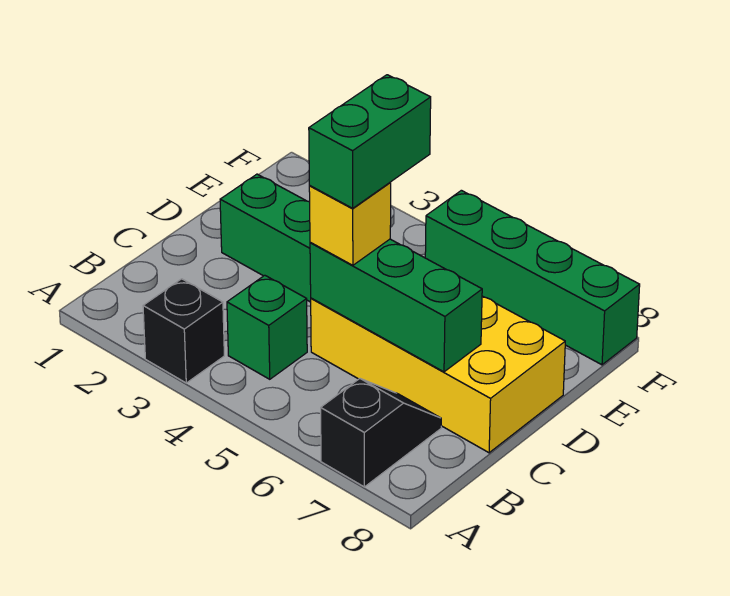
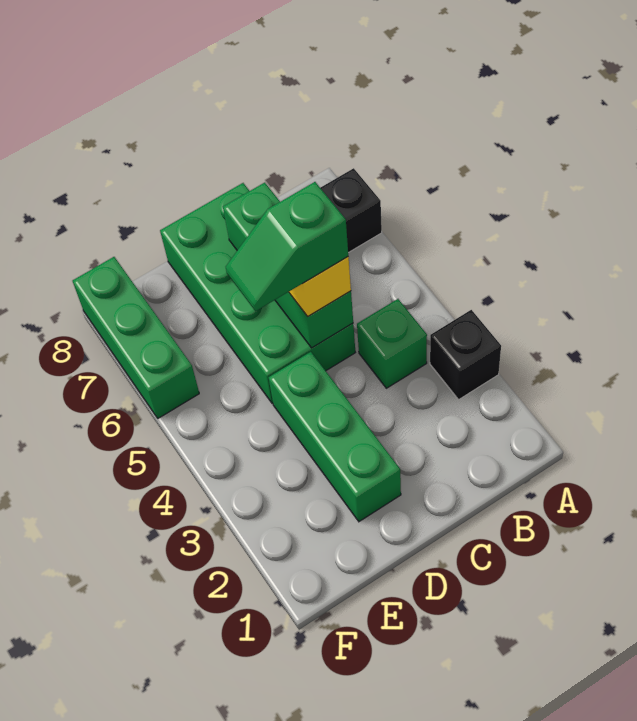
yellow 2x4 brick [311,296,565,453] -> green 2x4 brick [160,183,355,404]
green 1x2 brick [309,75,431,208] -> green 1x2 slope [226,182,348,311]
green 1x4 brick [425,190,640,365] -> green 1x3 brick [73,257,199,418]

